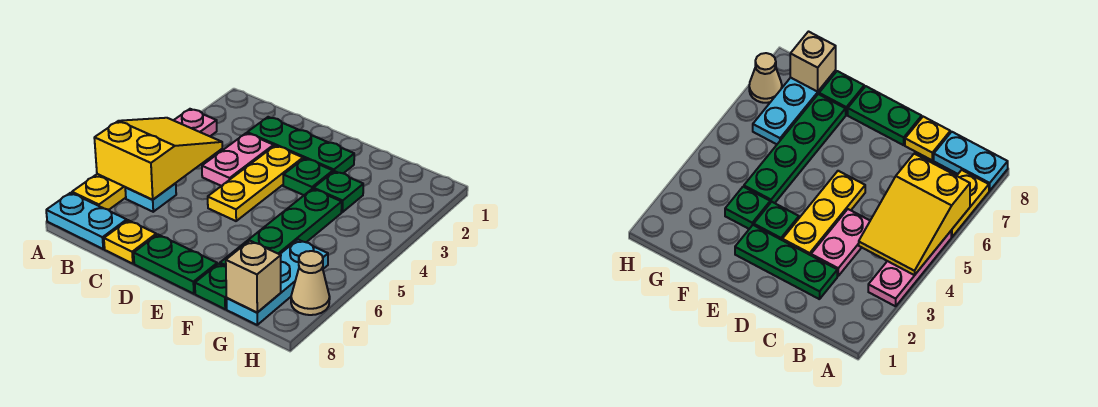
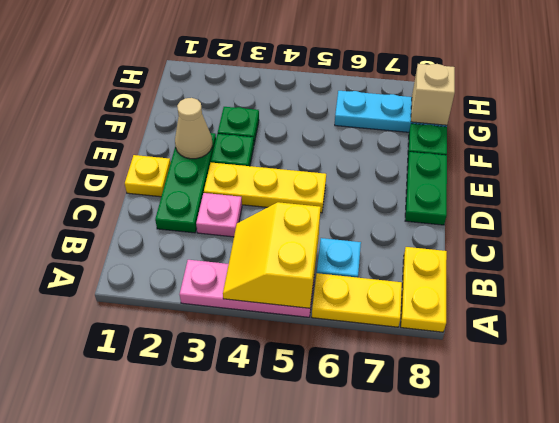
yellow 2x3 slope [94,118,222,200] -> yellow 2x2 slope [223,202,321,308]
cyan 1x2 plate [46,193,127,249] -> yellow 1x2 plate [401,247,447,332]
pink 1x2 plate [202,133,274,186] -> pink 1x1 plate [196,193,242,237]
yellow 1x1 plate [104,220,156,263] -> yellow 1x1 plate moved to [125,155,171,197]
green 1x4 plate [220,189,342,267] -> none
tan 1x1 cone [291,251,330,315] -> tan 1x1 cone moved to [175,98,212,159]

